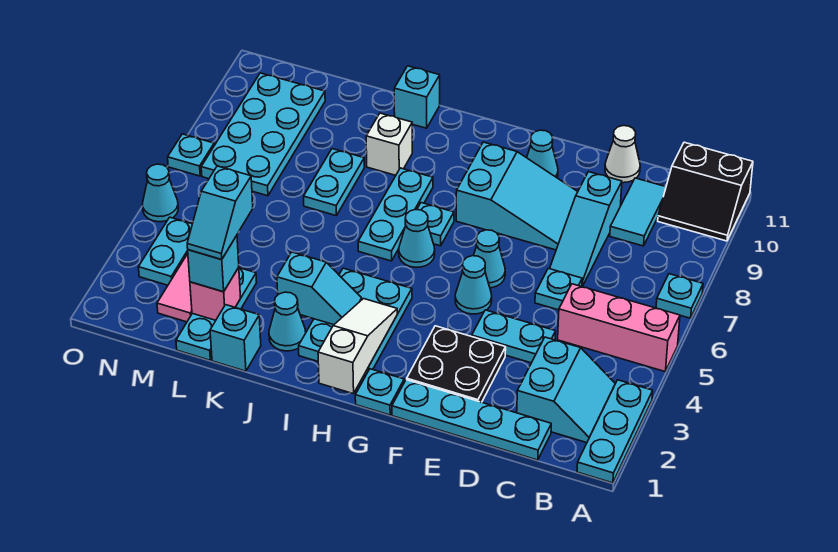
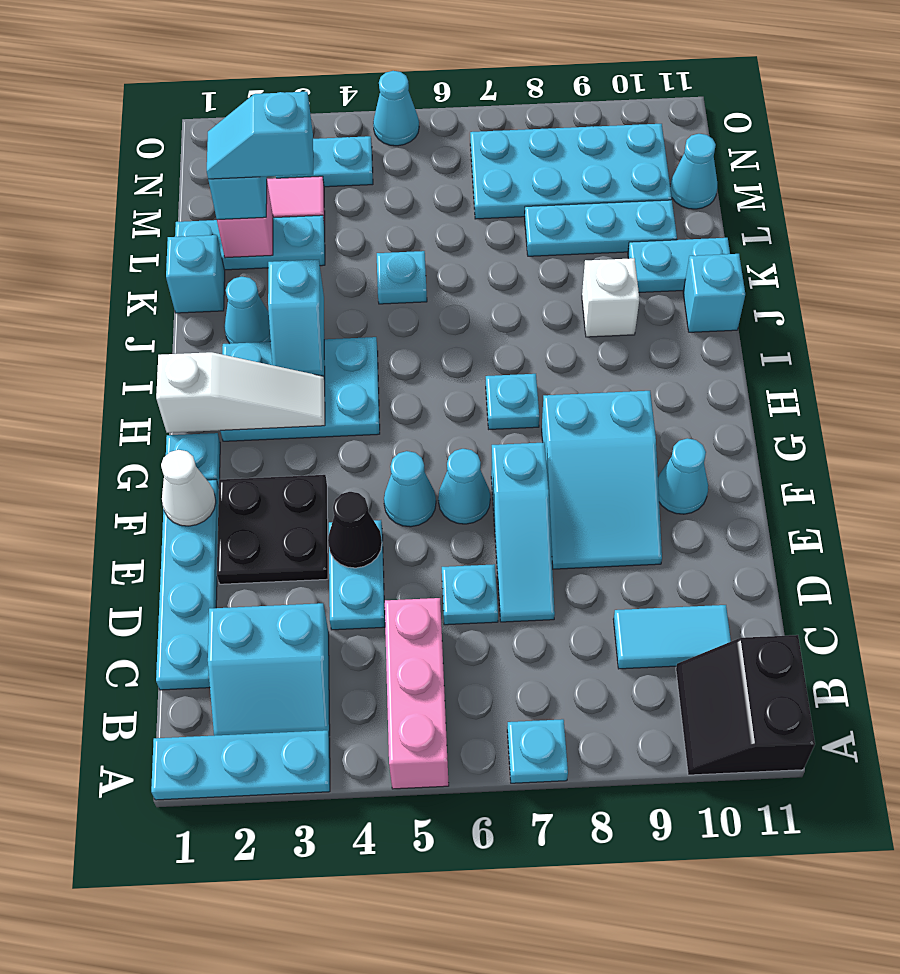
cyan 1x3 slope [550,172,622,286] -> cyan 1x3 slope turned to [491,443,555,622]
white 1x1 cone [605,126,640,183] -> white 1x1 cone moved to [161,450,216,526]
none -> black 1x1 cone [328,492,382,568]
cyan 1x1 cone [399,210,435,267] -> cyan 1x1 cone moved to [670,134,717,209]
cyan 1x3 plate [358,168,433,261] -> cyan 1x3 plate moved to [525,200,677,256]
cyan 1x2 plate [304,149,364,216] -> cyan 1x2 plate moved to [628,238,730,292]
cyan 1x1 plate [168,134,214,176] -> cyan 1x1 plate moved to [377,251,427,304]

